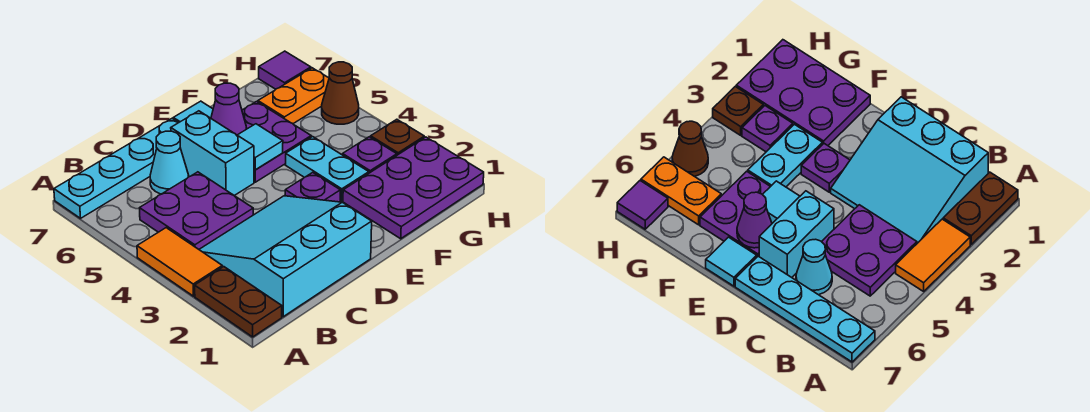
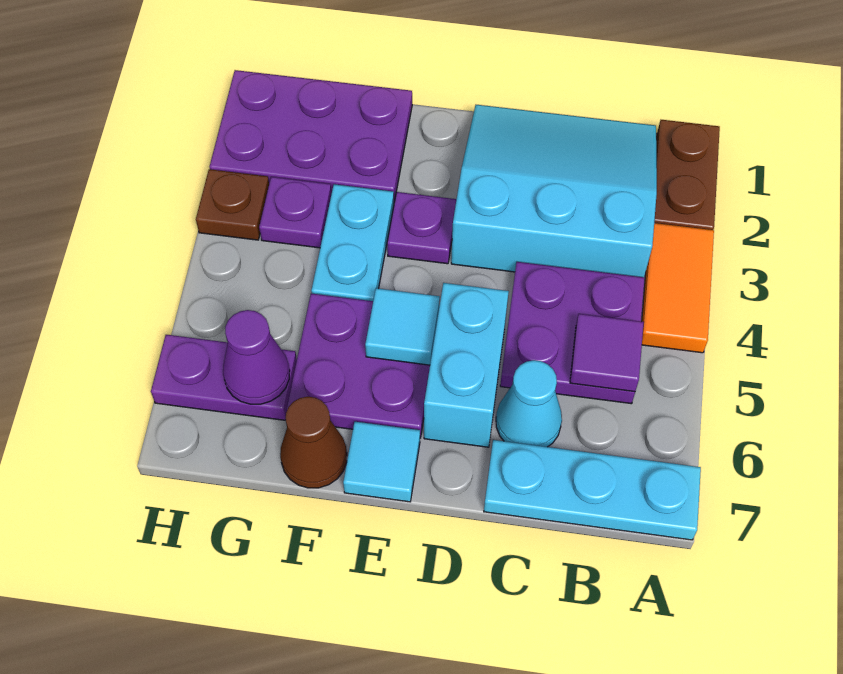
cyan 1x4 plate [54,119,178,218] -> cyan 1x3 plate [484,440,701,540]
cyan 3x3 slope [199,196,372,317] -> cyan 3x3 slope turned to [451,105,657,277]
purple 1x1 cone [211,83,247,135] -> purple 1x1 cone moved to [223,310,290,404]
orange 1x2 plate [258,68,329,124] -> purple 1x2 plate [151,335,297,420]
brown 1x1 cone [322,62,359,124] -> brown 1x1 cone moved to [280,397,347,488]
purple 1x1 tile [259,51,311,89] -> purple 1x1 tile moved to [570,314,644,392]

